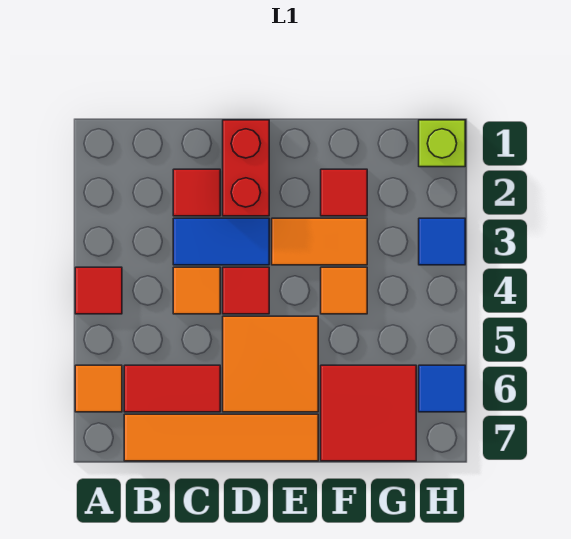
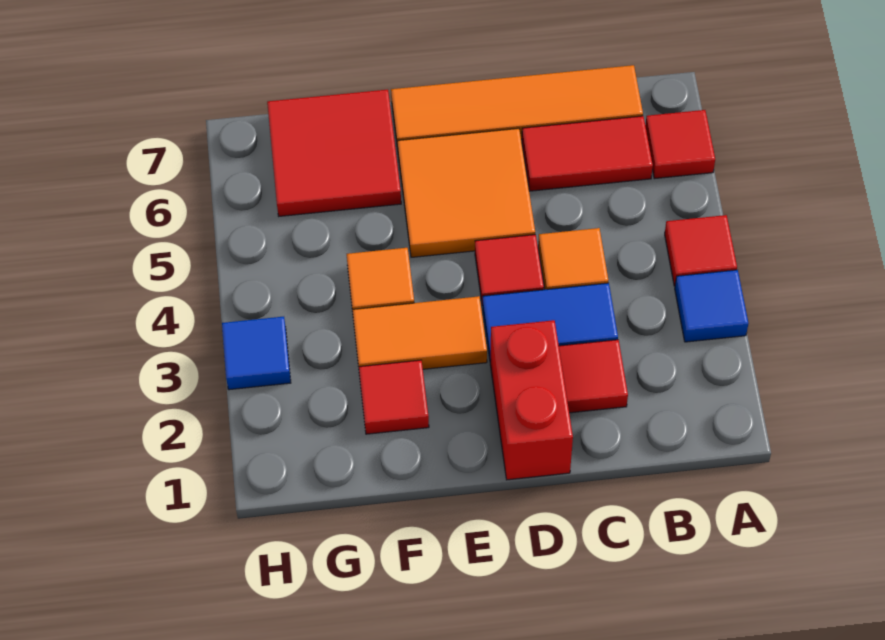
orange 1x1 tile [75,365,122,412] -> red 1x1 tile [645,110,715,179]
lime 1x1 brick [419,120,465,167] -> none
blue 1x1 tile [419,365,465,412] -> blue 1x1 tile moved to [675,270,748,342]

